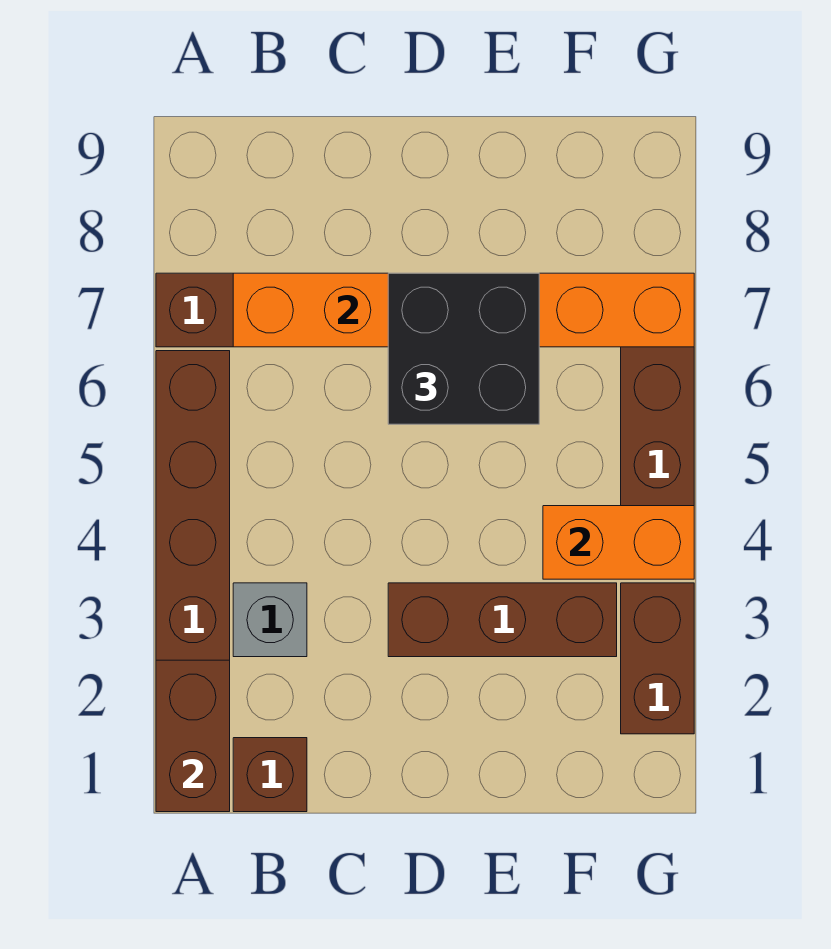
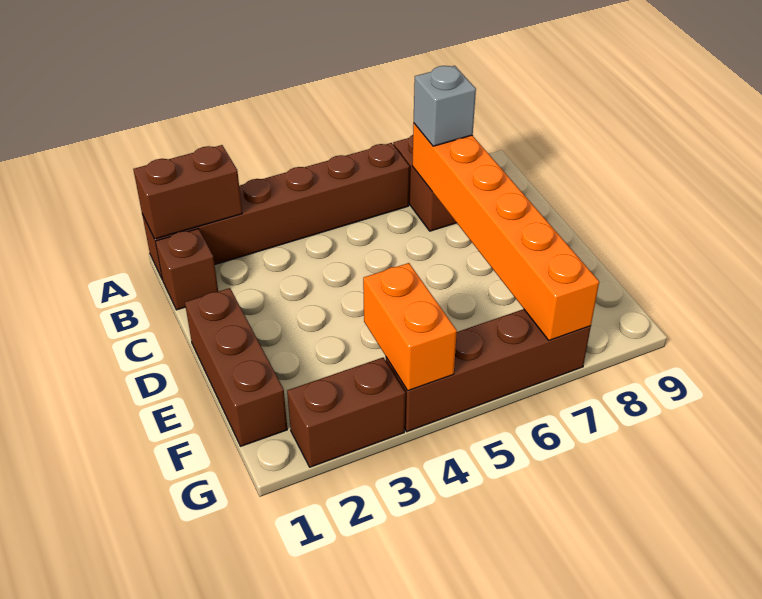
grey 1x1 brick [233,583,307,657] -> grey 1x1 brick moved to [414,66,476,146]
brown 1x3 brick [388,583,617,657] -> brown 1x3 brick moved to [185,288,287,446]
black 2x2 brick [388,273,539,424] -> none

